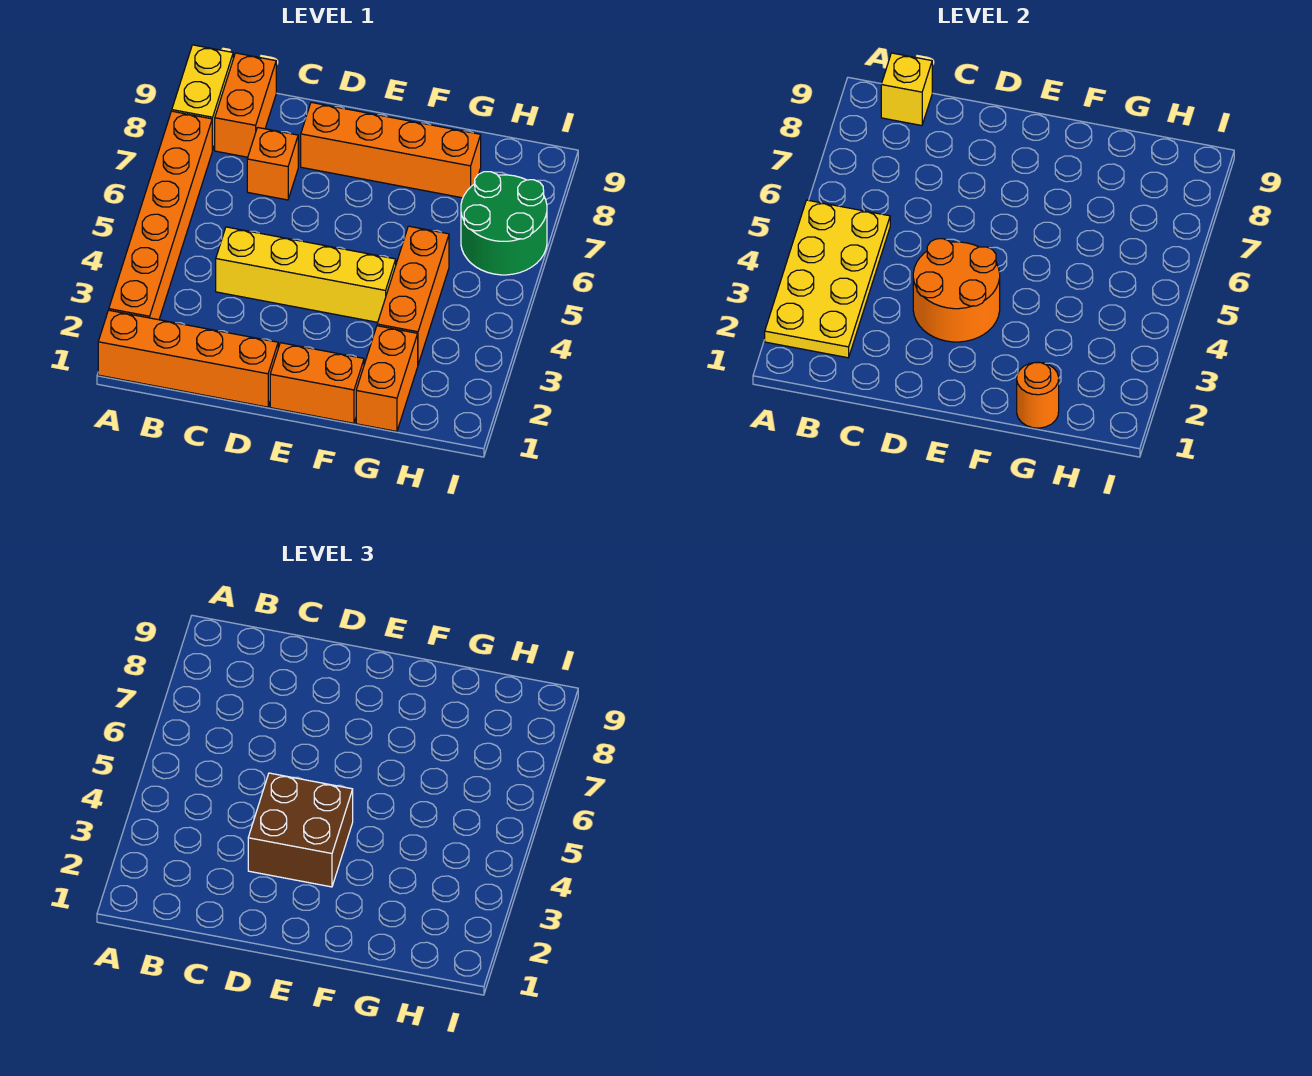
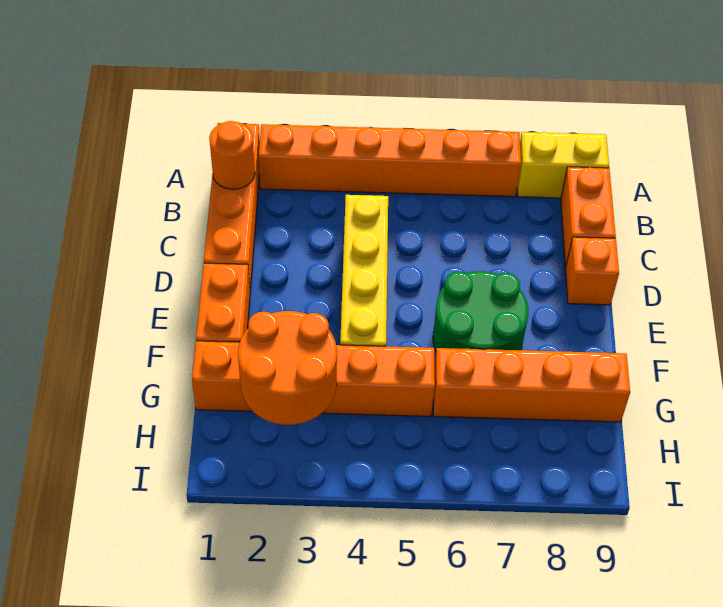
yellow 2x4 plate [765,200,890,358] -> none
orange 1x2 brick [215,53,276,157] -> orange 1x2 brick turned to [561,167,616,267]
yellow 1x1 brick [881,53,932,126] -> none
orange 1x1 brick [247,127,298,200] -> orange 1x1 brick moved to [565,237,619,305]
orange 2x2 round brick [913,239,1000,342] -> orange 2x2 round brick moved to [238,311,337,425]
brown 2x2 brick [248,773,353,887] -> none
orange 1x4 brick [301,102,481,198] -> orange 1x4 brick turned to [433,348,630,422]
orange 1x1 round brick [1017,362,1059,428] -> orange 1x1 round brick moved to [209,121,255,189]
green 2x2 round brick [461,172,547,275] -> green 2x2 round brick moved to [433,271,528,350]

